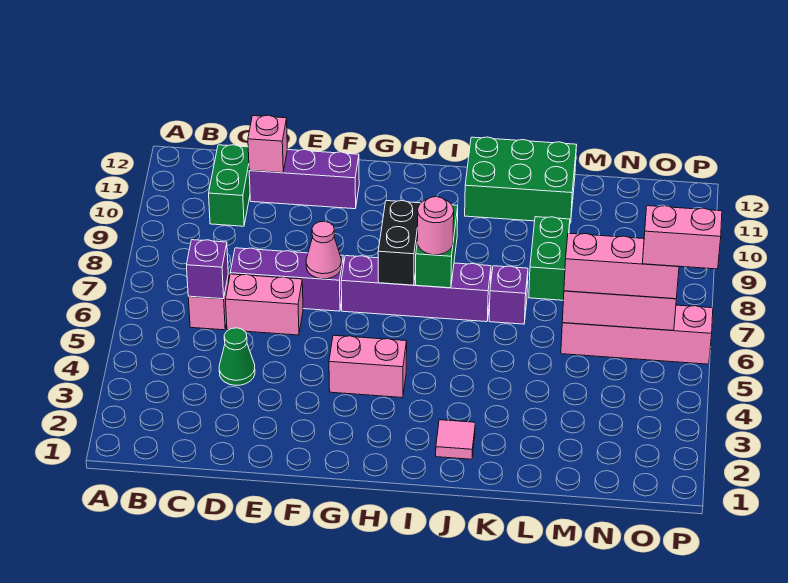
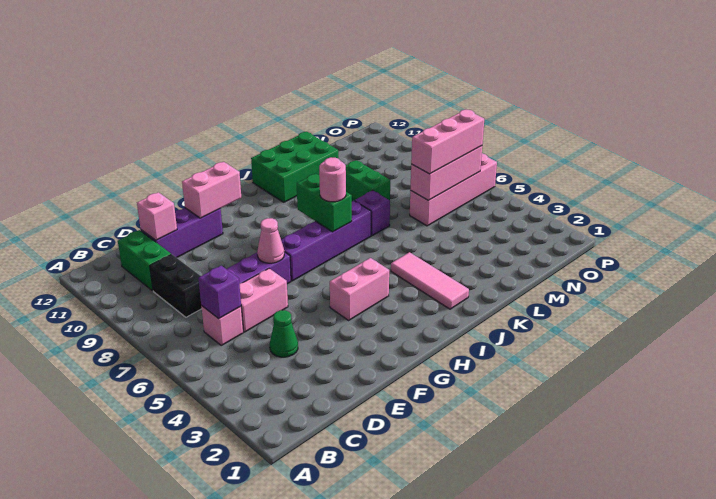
black 1x2 brick [378,201,421,285] -> black 1x2 brick moved to [150,254,202,317]
pink 1x1 tile [436,420,475,459] -> pink 1x3 tile [391,252,469,309]
pink 1x2 brick [642,206,722,269] -> pink 1x2 brick moved to [182,162,241,218]

